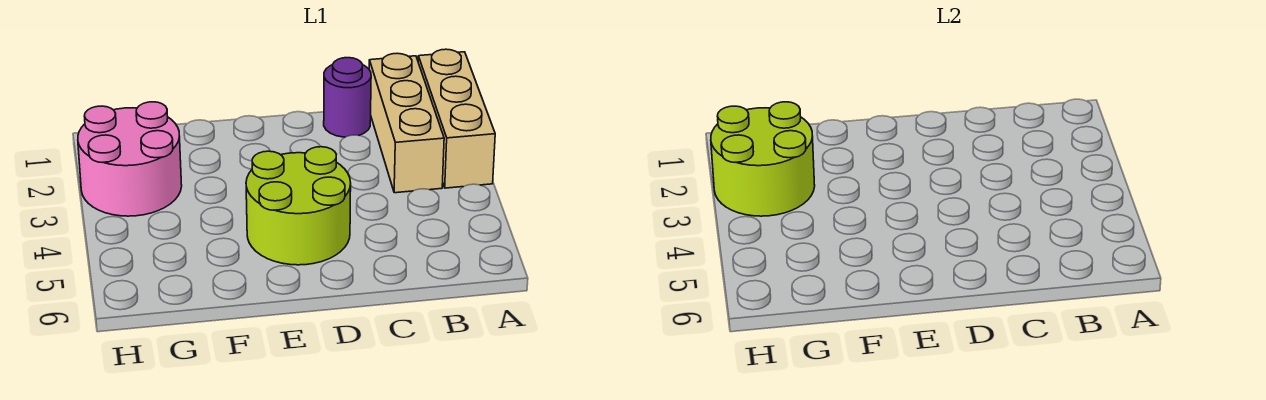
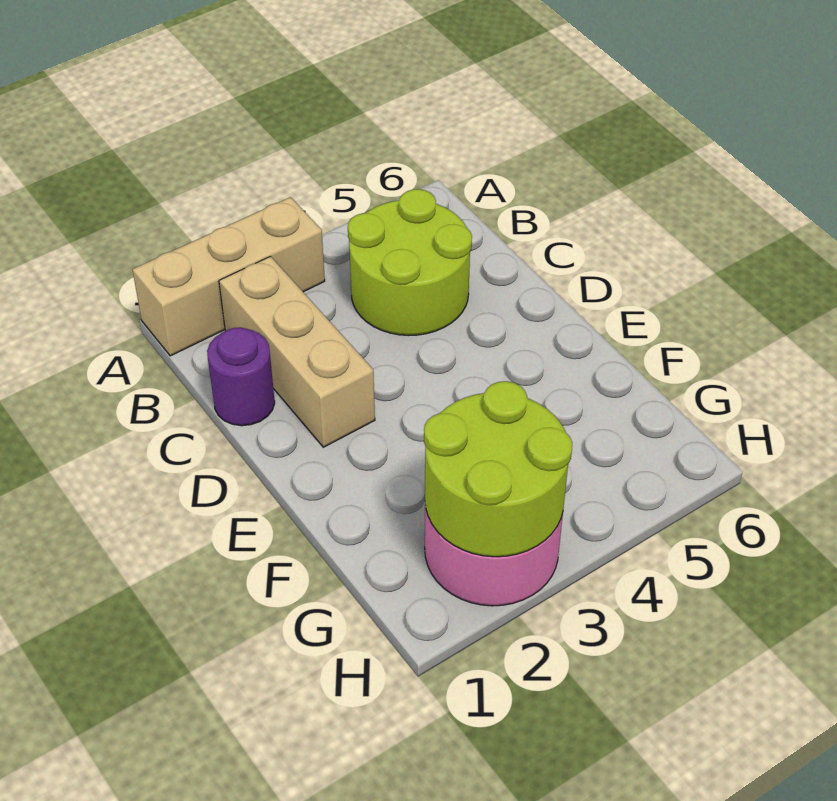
tan 1x3 brick [369,53,444,193] -> tan 1x3 brick turned to [219,256,375,447]
lime 2x2 round brick [246,147,351,265] -> lime 2x2 round brick moved to [348,189,472,336]

